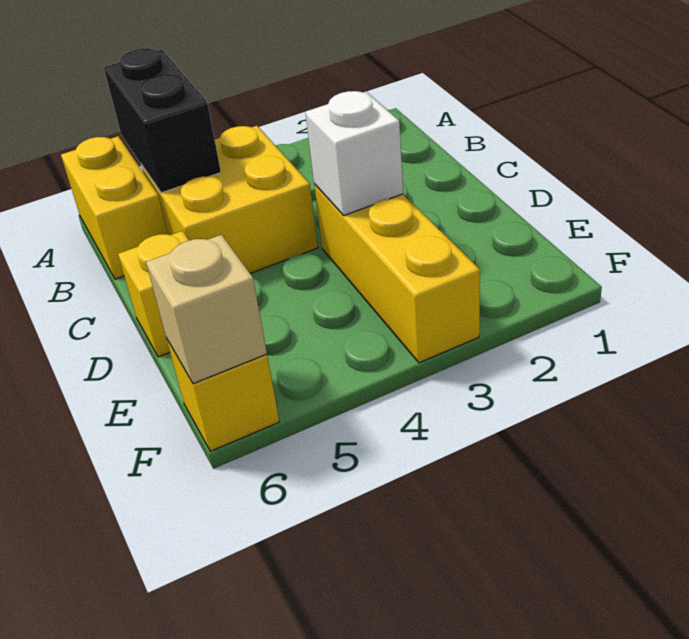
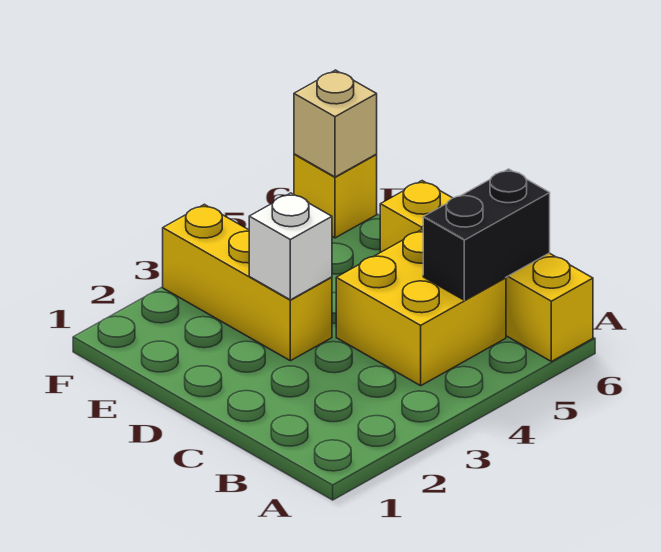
black 1x2 brick [104,48,221,193] -> black 1x2 brick turned to [423,169,550,300]

